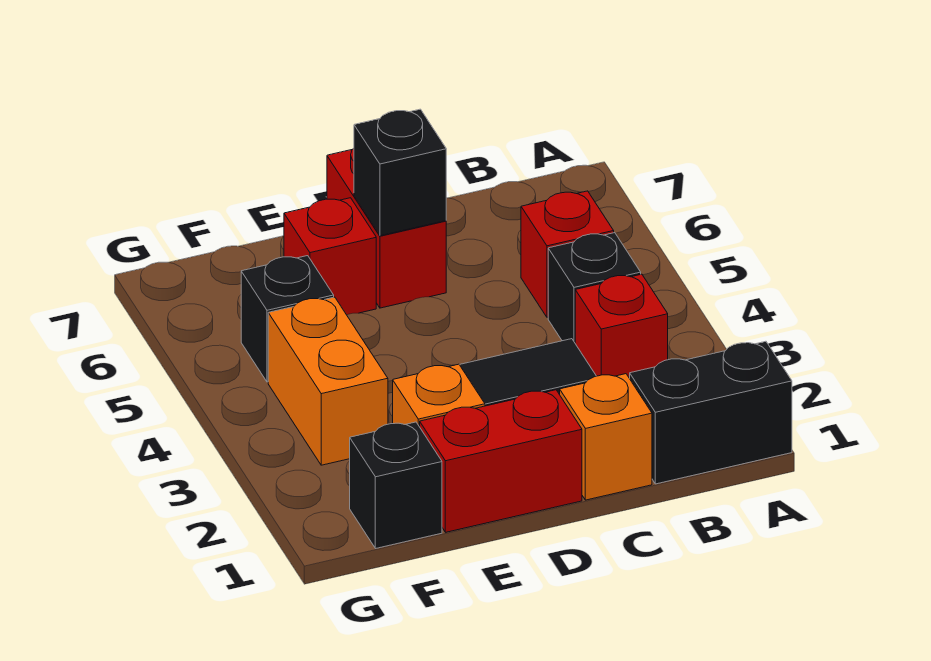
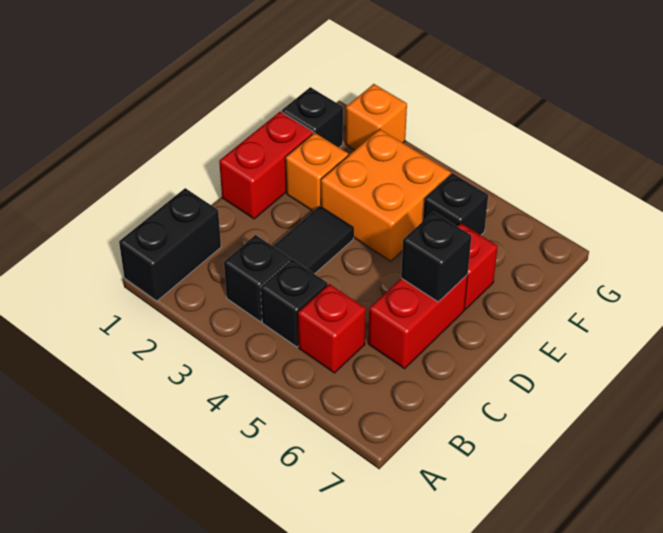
red 1x1 brick [575,274,668,378] -> black 1x1 brick [224,235,290,322]
orange 1x1 brick [560,374,652,500] -> orange 1x1 brick moved to [346,84,407,150]
red 1x2 brick [327,149,446,308] -> red 1x2 brick turned to [368,275,468,369]
orange 1x2 brick [268,297,388,465] -> orange 2x2 brick [321,129,451,261]

